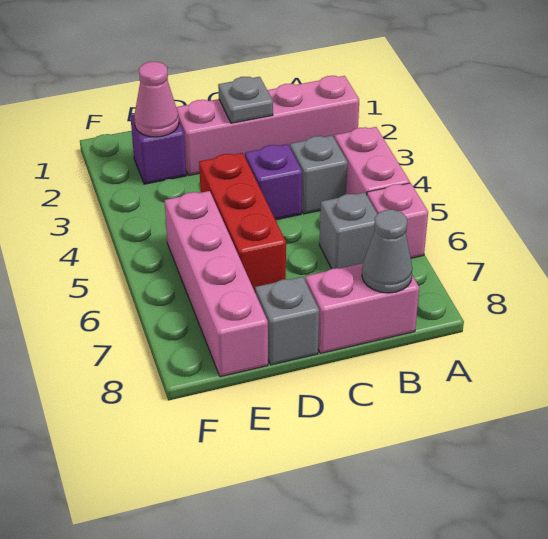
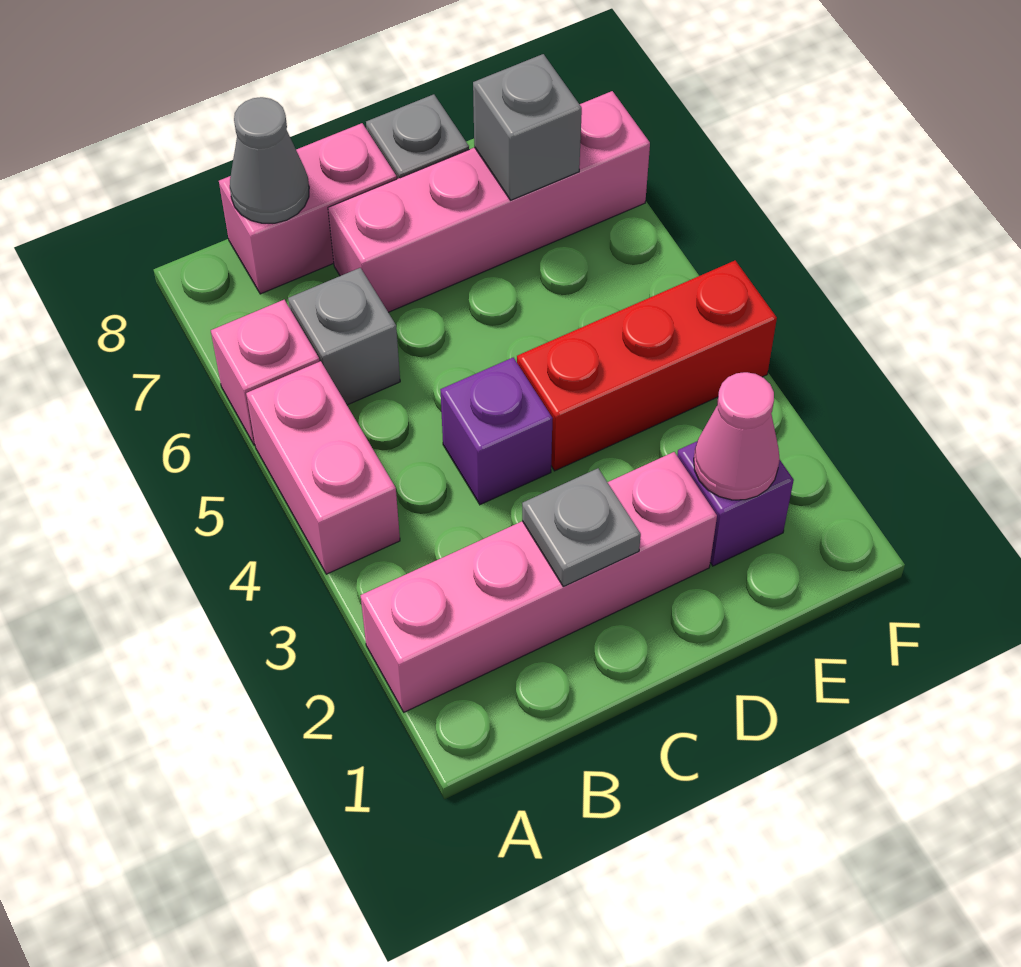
grey 1x1 brick [290,136,348,214] -> grey 1x1 brick moved to [473,54,582,200]
red 1x3 brick [199,153,286,291] -> red 1x3 brick turned to [517,261,777,471]
pink 1x4 brick [165,191,268,377] -> pink 1x4 brick turned to [328,91,650,312]

